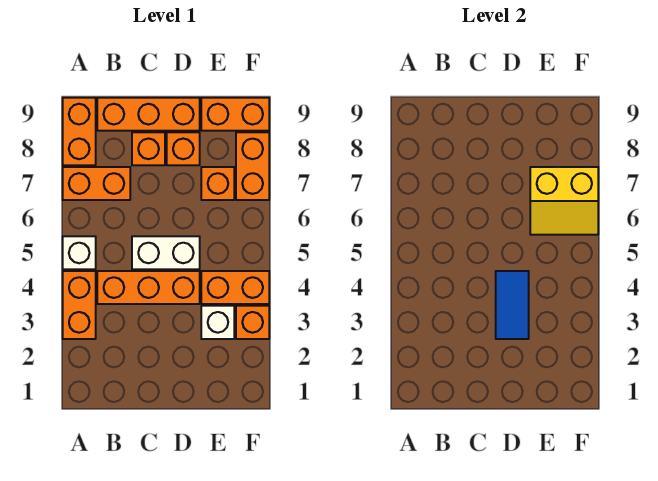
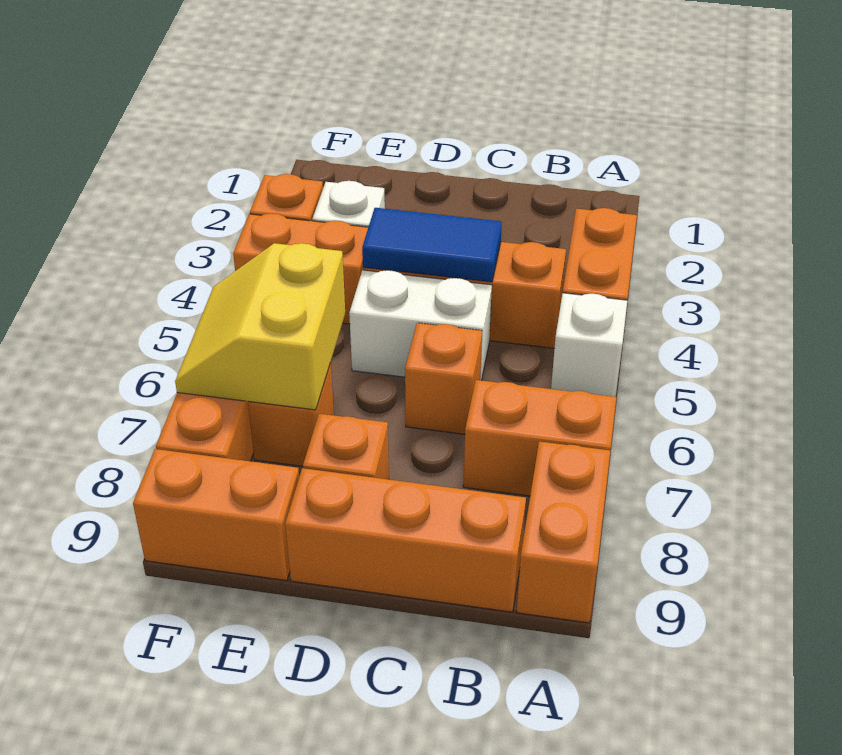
orange 1x1 brick [132,132,165,165] -> orange 1x1 brick moved to [405,323,482,434]
blue 1x2 tile [496,271,529,339] -> blue 1x2 tile turned to [362,208,502,282]
yellow 2x2 slope [530,167,598,235] -> yellow 2x2 slope turned to [175,243,345,410]

